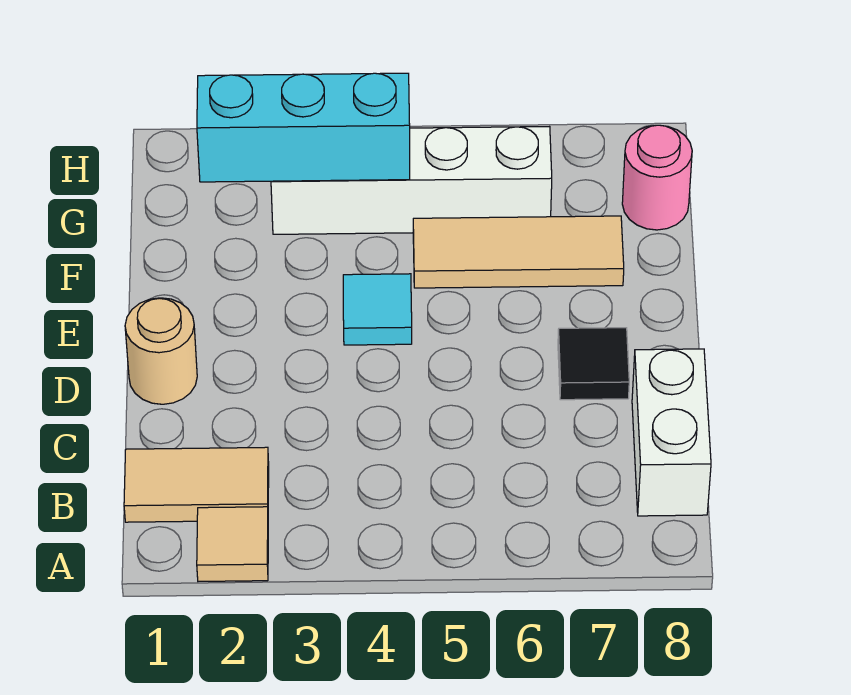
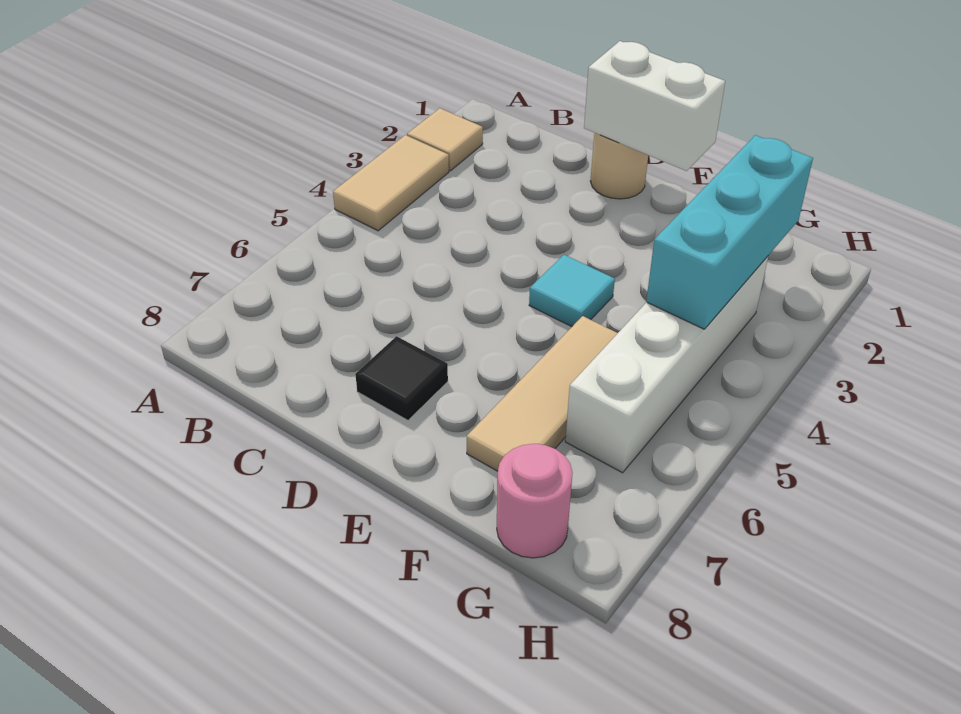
tan 1x2 tile [124,447,269,522] -> tan 1x2 tile moved to [333,135,449,231]
white 1x2 brick [632,349,711,516] -> white 1x2 brick moved to [584,41,725,171]

